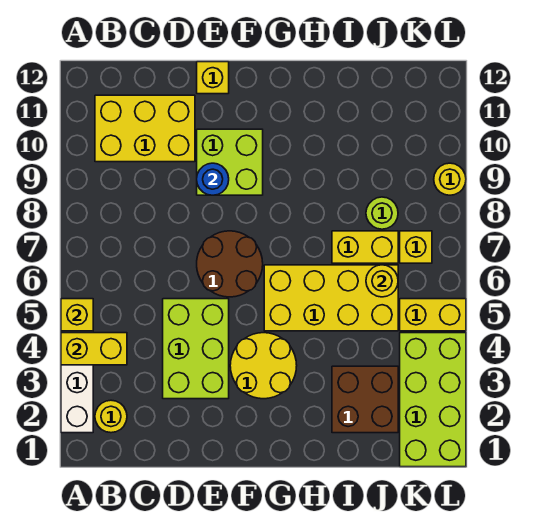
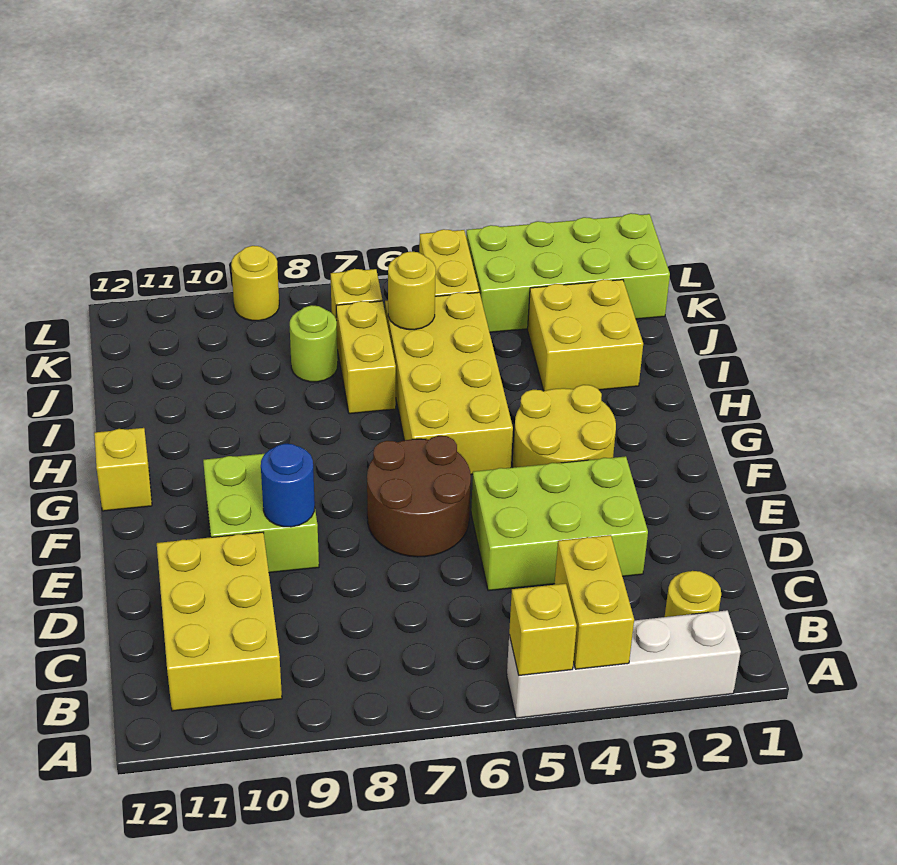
yellow 1x1 brick [197,62,229,94] -> yellow 1x1 brick moved to [94,428,152,511]
brown 2x2 brick [332,366,398,433] -> yellow 2x2 brick [528,279,643,391]

